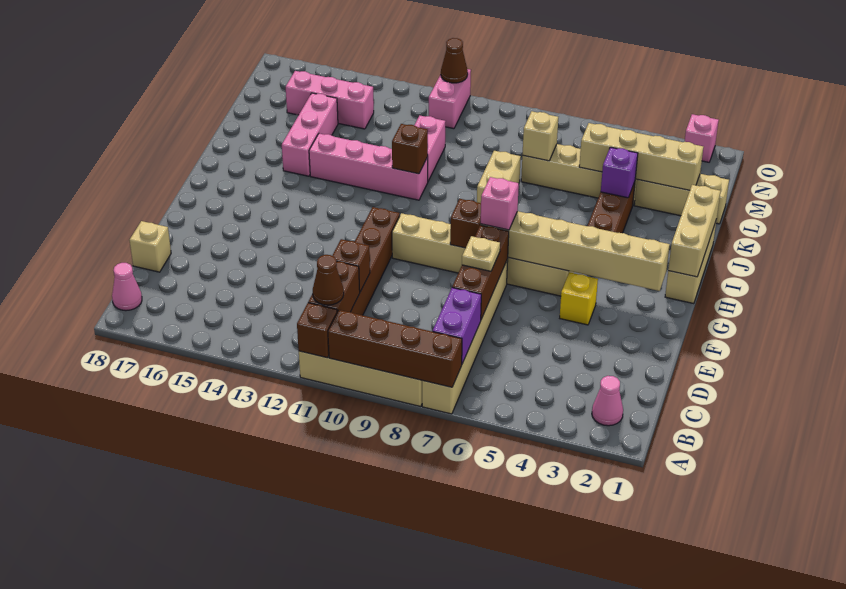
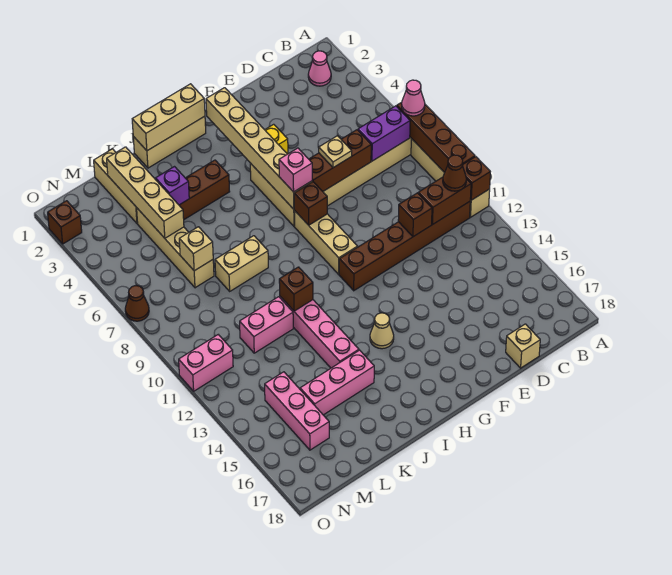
pink 1x1 cone [112,263,142,311] -> pink 1x1 cone moved to [402,80,425,116]
none -> tan 1x1 cone [370,313,394,349]
pink 1x1 brick [685,114,719,162] -> brown 1x1 brick [48,201,82,244]
brown 1x1 cone [441,38,468,83] -> brown 1x1 cone moved to [125,286,149,321]

